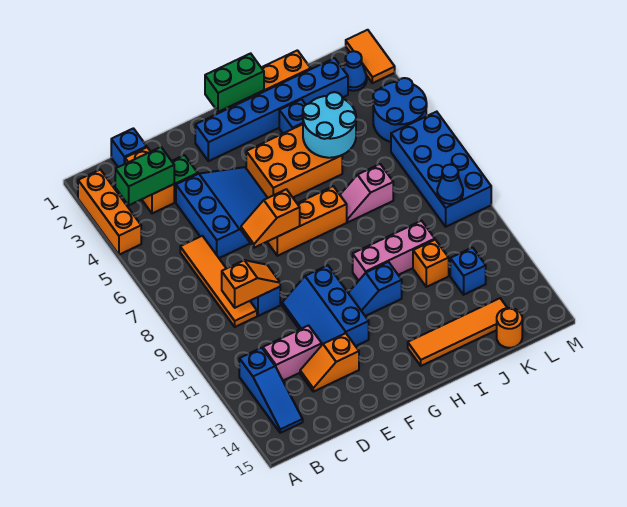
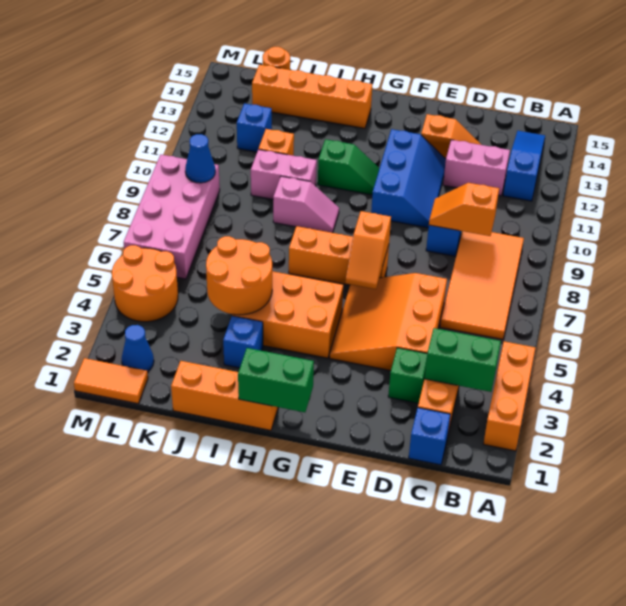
orange 1x4 tile [180,236,257,327] -> orange 2x4 tile [440,231,524,339]
blue 3x3 slope [176,167,267,258] -> orange 3x3 slope [330,273,447,371]
orange 1x2 slope [241,189,300,248] -> orange 1x2 slope turned to [345,211,391,289]
blue 1x6 brick [195,58,348,161] -> none
blue 1x2 slope [349,262,402,316] -> green 1x2 slope [318,139,380,195]
pink 1x3 brick [353,221,435,281] -> pink 1x2 brick [251,149,317,199]
orange 1x4 tile [408,298,507,366] -> orange 1x4 brick [252,65,372,128]
cyan 2x2 round brick [303,92,356,158] -> orange 2x2 round brick [206,236,272,315]
pink 1x2 slope [340,164,393,222] -> pink 1x2 slope moved to [273,176,339,233]
blue 2x2 round brick [373,78,427,142] -> orange 2x2 round brick [112,245,178,322]
blue 2x4 brick [391,112,491,227] -> pink 2x4 brick [124,155,220,279]
orange 1x2 tile [346,30,395,83] -> orange 1x2 tile turned to [74,358,148,404]

